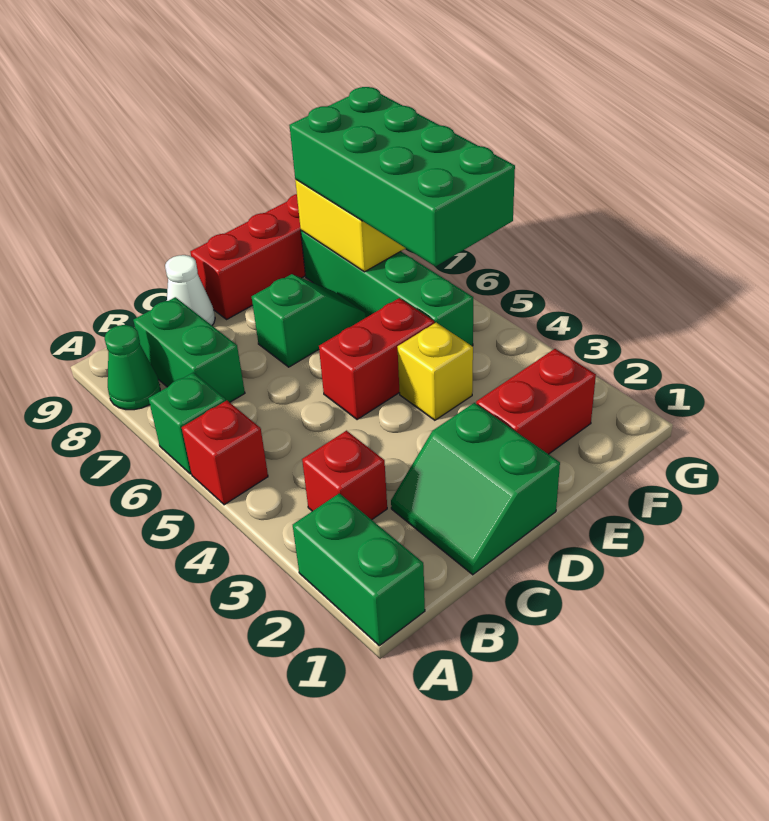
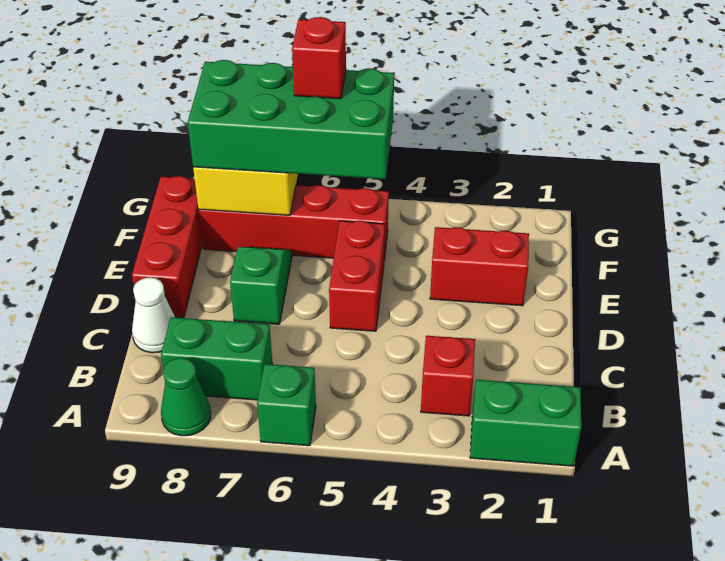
red 1x1 brick [182,400,268,505] -> red 1x1 brick moved to [292,17,346,99]
green 2x2 slope [391,403,560,575] -> none
red 1x2 brick [476,349,596,454] -> red 1x2 brick turned to [430,227,529,306]
yellow 1x1 brick [397,323,473,420] -> none
green 1x4 brick [301,230,473,346] -> red 1x4 brick [199,185,389,260]

